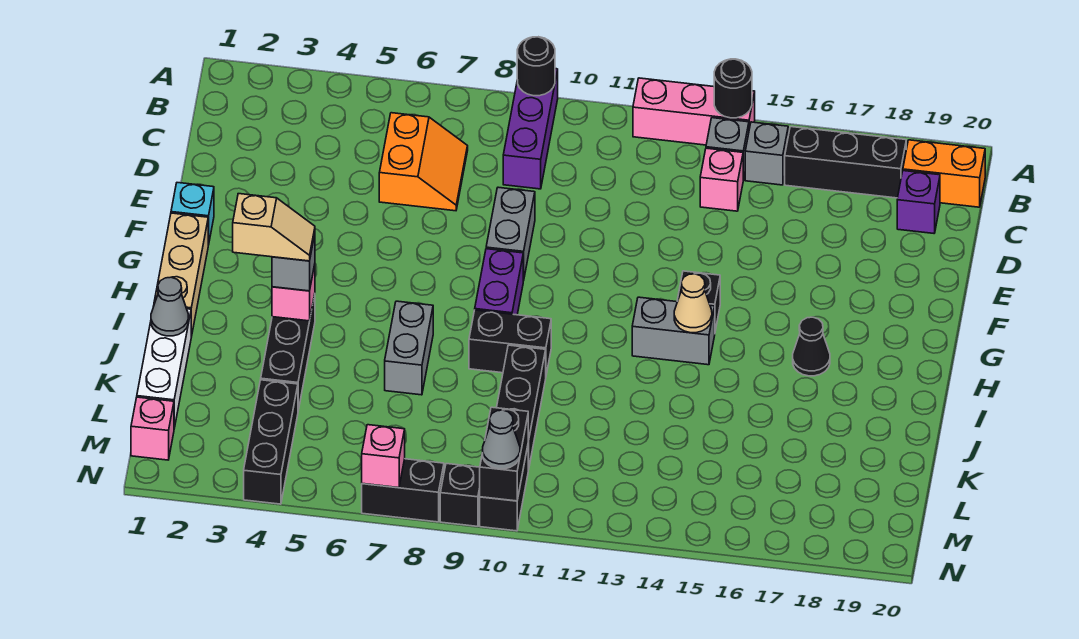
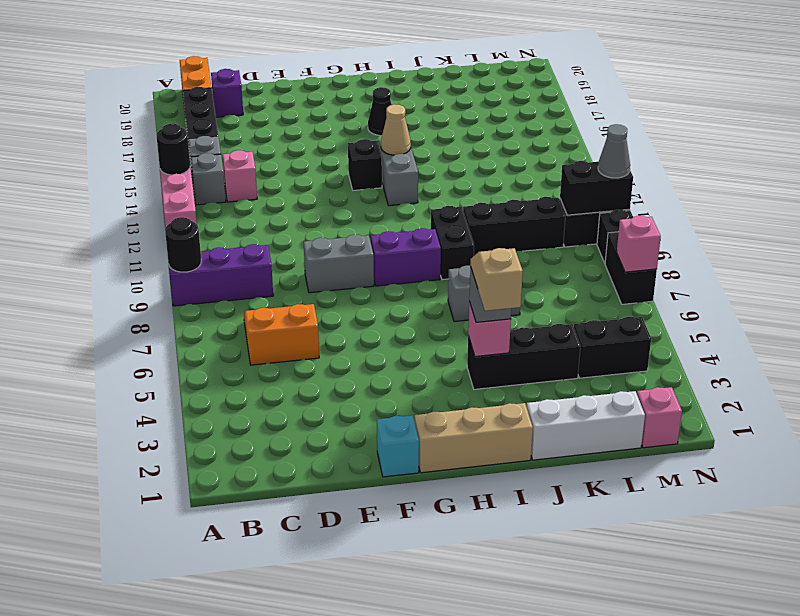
grey 1x1 cone [151,277,188,336] -> none
black 1x3 brick [244,380,298,504] -> black 1x2 brick [574,317,651,378]

